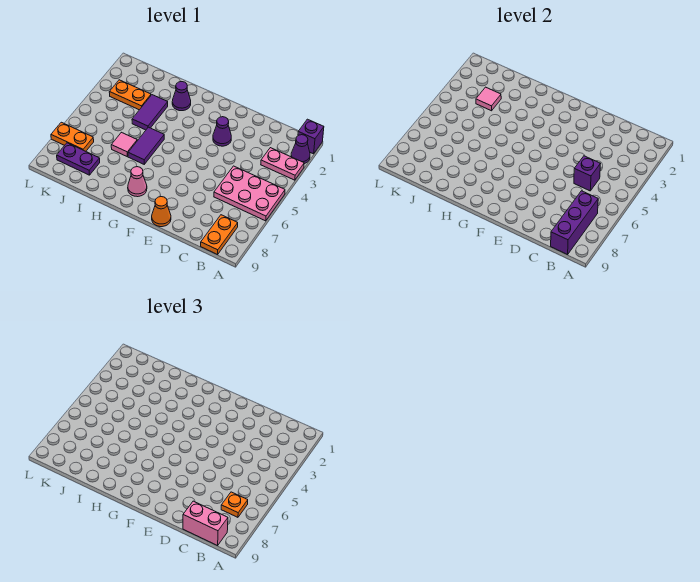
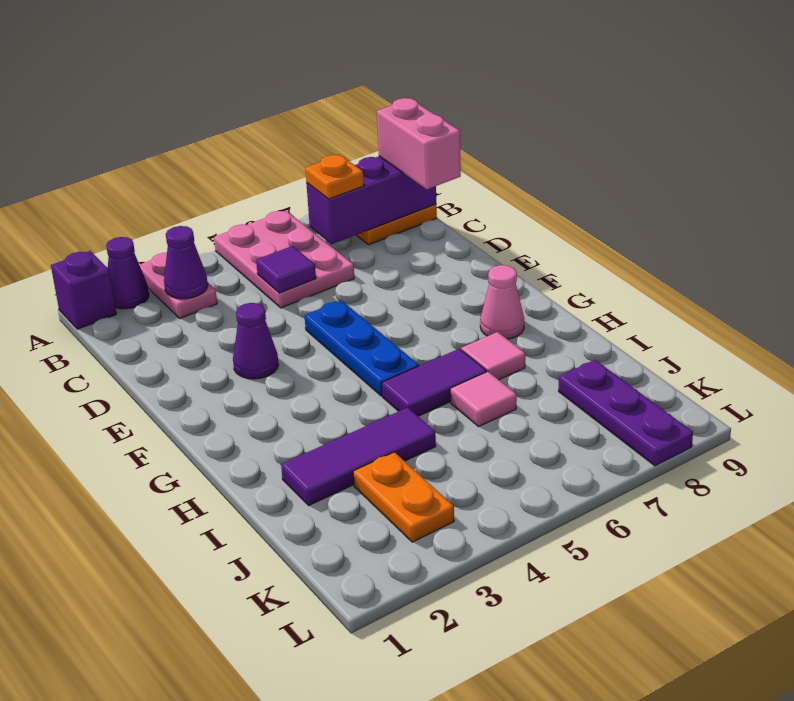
purple 1x1 brick [574,156,600,191] -> purple 1x1 tile [256,246,316,293]
none -> blue 1x3 plate [305,300,419,396]
orange 1x1 cone [152,197,171,227] -> none
purple 1x1 cone [172,82,191,111] -> purple 1x1 cone moved to [164,226,208,299]
purple 1x2 tile [132,95,168,130] -> purple 1x3 tile [281,407,436,506]
pink 1x1 tile [476,87,501,111] -> pink 1x1 tile moved to [461,332,525,380]
purple 1x2 plate [57,143,100,175] -> purple 1x3 plate [558,360,693,466]
orange 1x2 plate [51,122,94,151] -> none

